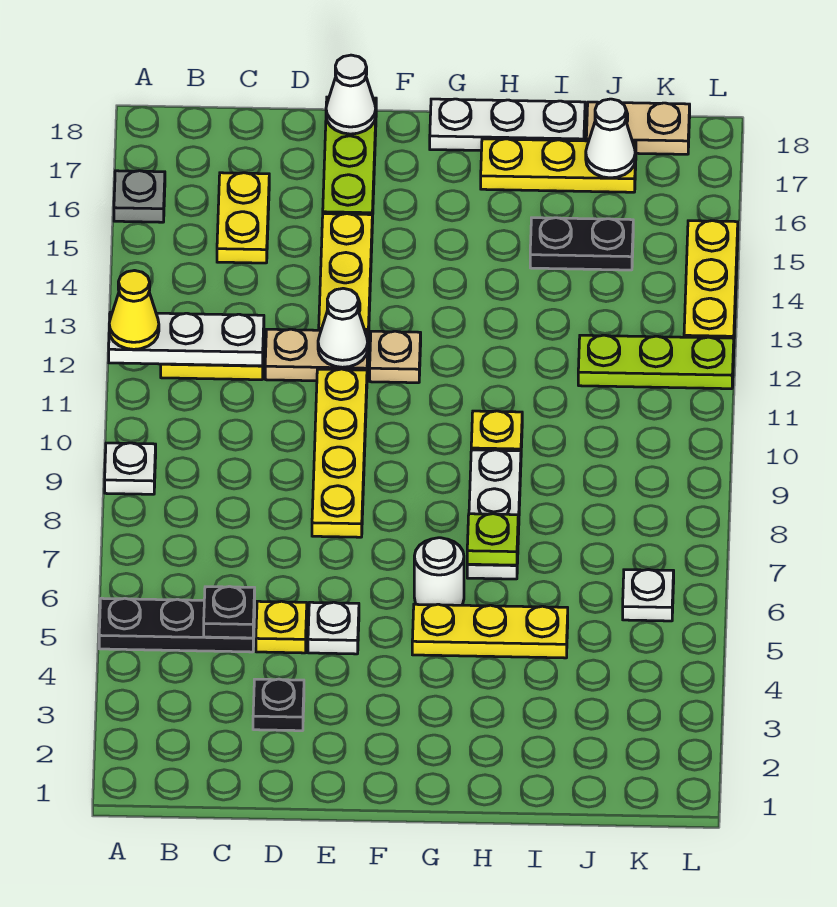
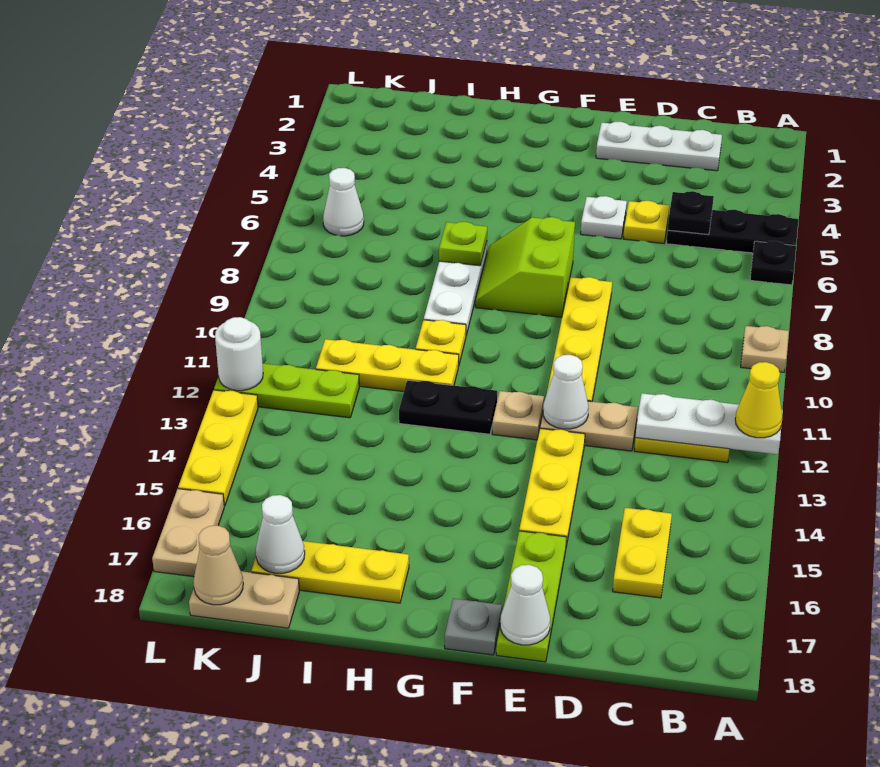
white 1x1 plate [105,443,156,494] -> tan 1x1 plate [741,326,789,372]
grey 1x1 plate [114,171,165,222] -> grey 1x1 plate moved to [445,599,502,655]
black 1x1 plate [253,679,304,731] -> black 1x1 plate moved to [750,241,796,285]
none -> lime 2x2 slope [476,217,575,317]
yellow 1x3 plate [412,604,568,658] -> yellow 1x3 plate moved to [316,339,459,391]
white 1x1 round brick [414,538,464,605] -> white 1x1 round brick moved to [215,317,263,391]
white 1x3 plate [430,99,585,151] -> white 1x3 plate moved to [596,122,722,171]
black 1x2 plate [530,218,633,270] -> black 1x2 plate moved to [399,380,497,434]
white 1x1 plate [623,570,674,621] -> white 1x1 cone [323,168,364,236]
none -> tan 1x1 cone [193,525,243,605]
none -> tan 1x2 plate [152,489,224,577]

